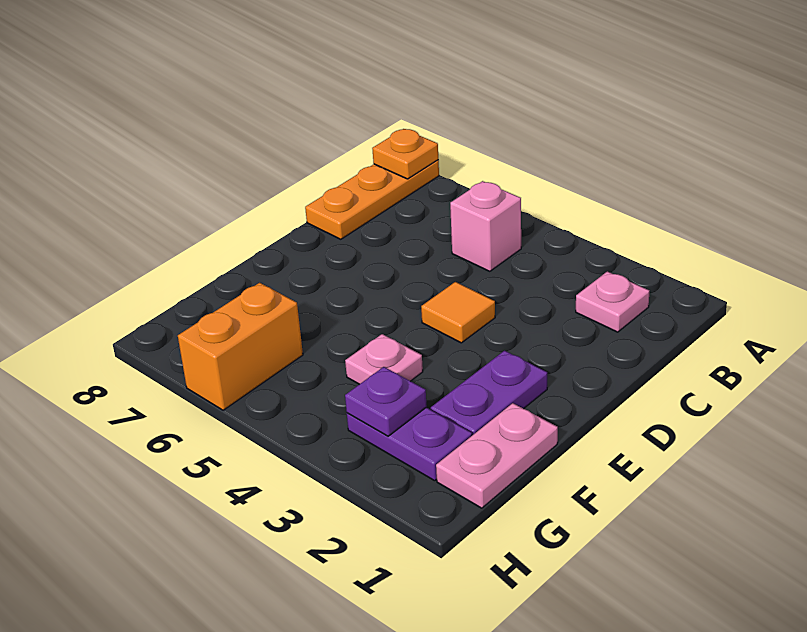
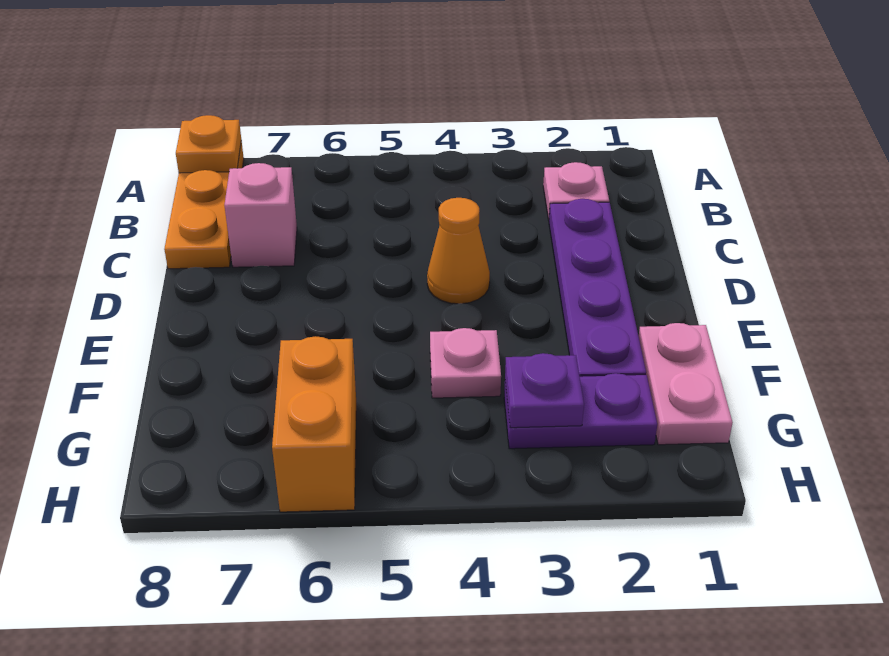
pink 1x1 brick [450,181,521,271] -> pink 1x1 brick moved to [225,163,297,267]
orange 1x1 tile [421,282,495,343] -> orange 1x1 cone [427,198,490,304]
purple 1x2 plate [431,351,547,435] -> purple 1x4 plate [549,199,646,377]

